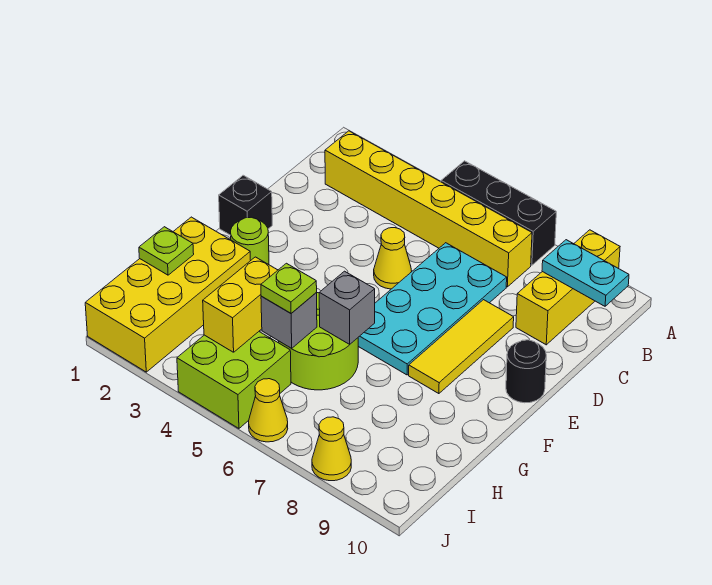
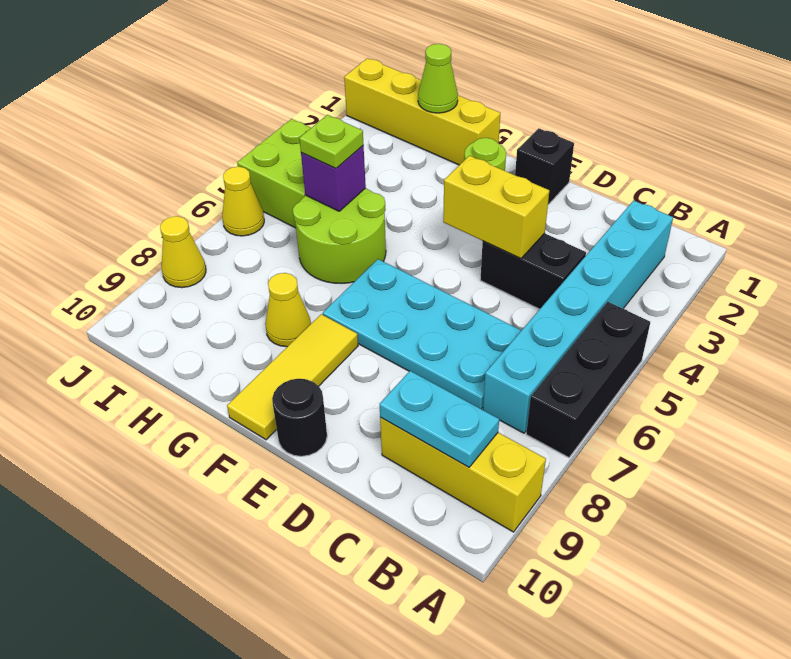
yellow 1x6 brick [325,131,532,287] -> cyan 1x6 brick [483,200,673,433]
cyan 1x2 plate [542,240,629,306] -> cyan 1x2 plate turned to [380,371,499,467]
none -> black 1x2 brick [480,233,586,309]
yellow 1x1 cone [374,228,412,289] -> yellow 1x1 cone moved to [265,273,311,347]
yellow 1x3 tile [409,300,514,394] -> yellow 1x3 tile turned to [227,314,358,440]
yellow 2x4 brick [85,217,251,372] -> yellow 1x4 brick [344,58,500,165]
grey 1x1 brick [319,271,375,345] -> none
lime 1x1 plate [139,227,194,275] -> lime 1x1 cone [418,44,458,113]
yellow 1x2 brick [203,257,278,352] -> yellow 1x2 brick moved to [443,156,549,258]
grey 1x1 brick [261,293,317,348] -> purple 1x1 brick [301,146,366,211]

